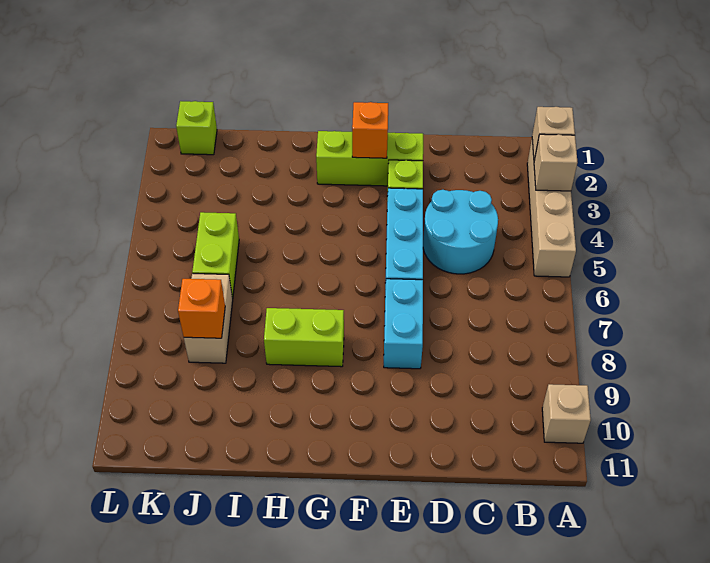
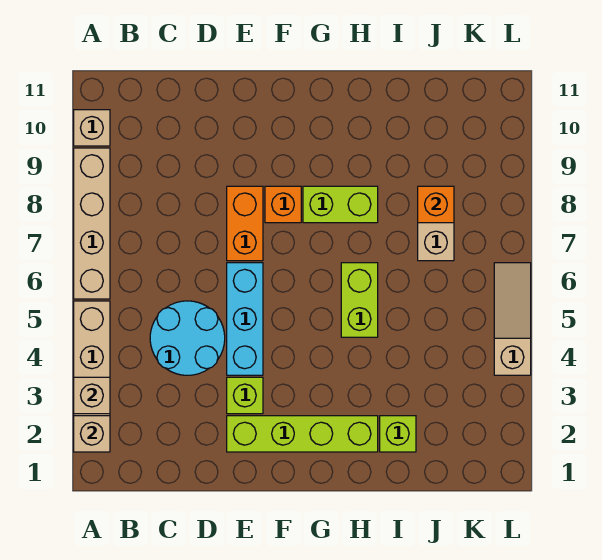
none -> tan 1x4 brick [74,148,110,299]
lime 1x3 brick [316,131,423,186] -> lime 1x4 brick [227,416,378,452]
cyan 1x2 brick [384,279,423,369] -> orange 1x2 brick [227,186,263,261]
orange 1x1 brick [352,102,388,158] -> orange 1x1 brick moved to [265,186,301,223]
lime 1x2 brick [192,212,239,298] -> lime 1x2 brick moved to [341,263,378,337]
lime 1x1 brick [176,101,217,155] -> lime 1x1 brick moved to [380,416,416,452]
none -> tan 1x3 slope [494,263,531,375]

